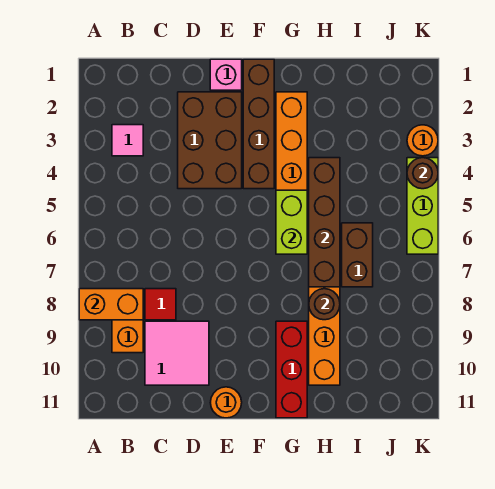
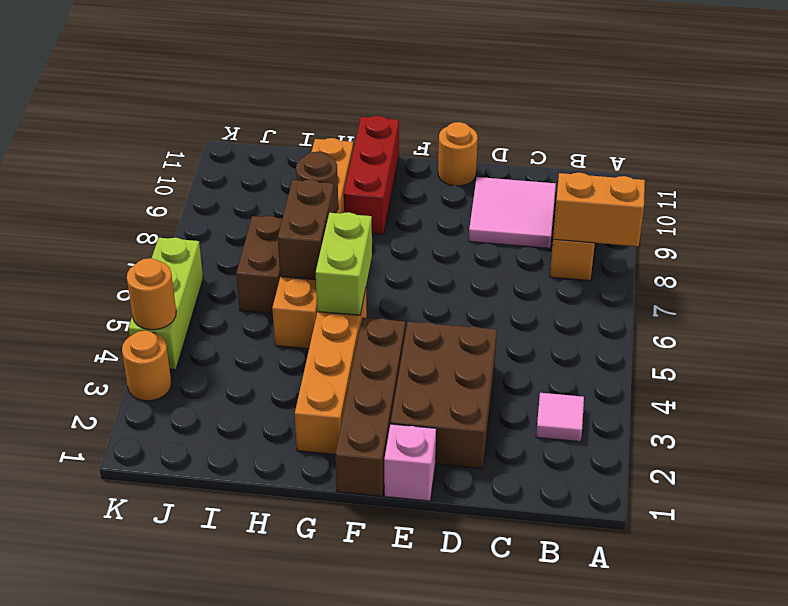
red 1x1 tile [145,289,176,320] -> none
brown 1x4 brick [309,158,340,287] -> brown 1x2 brick [278,180,335,280]
brown 1x1 round brick [407,158,438,189] -> orange 1x1 round brick [127,258,176,330]

